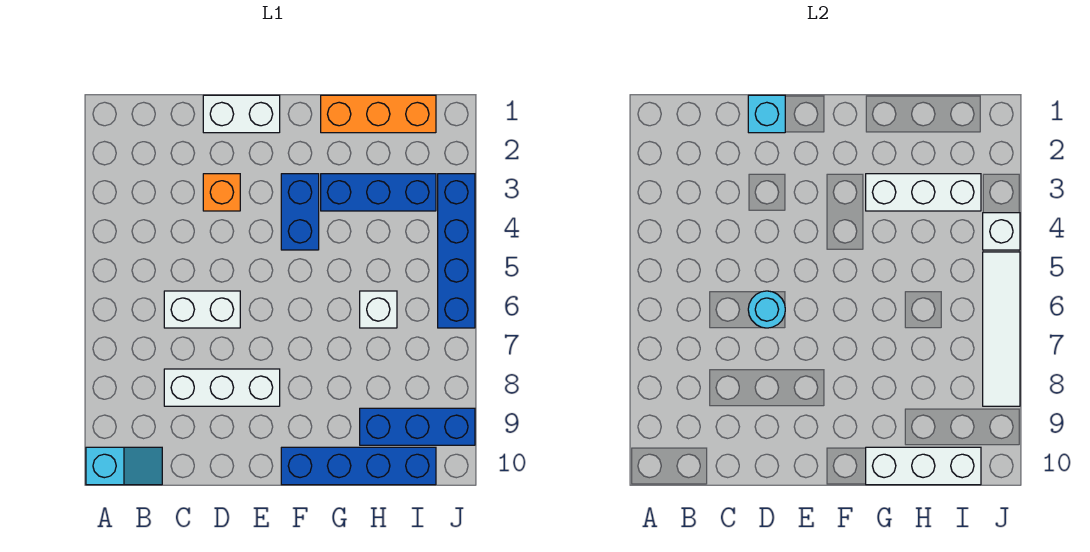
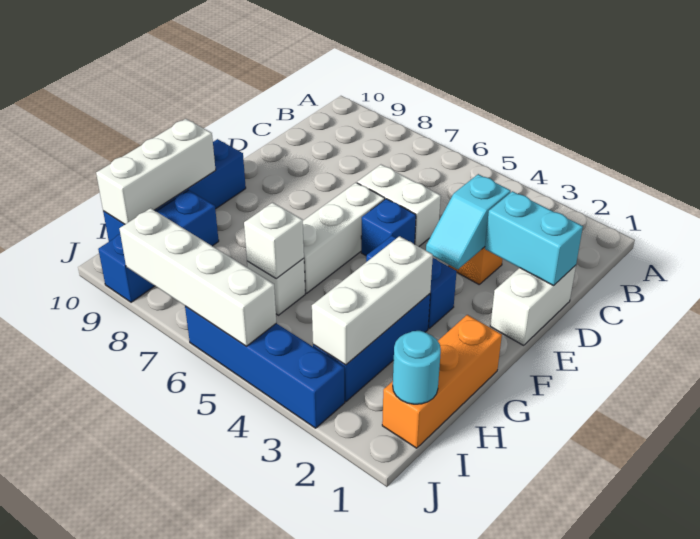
cyan 1x2 slope [86,447,162,485] -> cyan 1x2 slope moved to [426,174,511,269]
white 1x2 brick [164,291,240,328] -> white 1x2 brick turned to [357,165,441,247]
white 1x3 brick [164,369,280,406] -> white 1x3 brick moved to [303,183,385,293]
cyan 1x1 brick [748,95,785,133] -> cyan 1x2 brick [485,191,583,286]
cyan 1x1 round brick [748,291,785,328] -> cyan 1x1 round brick moved to [393,331,441,404]
none -> blue 1x1 brick [361,199,416,255]
white 1x1 brick [983,213,1020,250] -> white 1x1 brick moved to [244,202,304,279]
white 1x4 tile [983,252,1020,406] -> white 1x4 brick [119,208,277,346]

